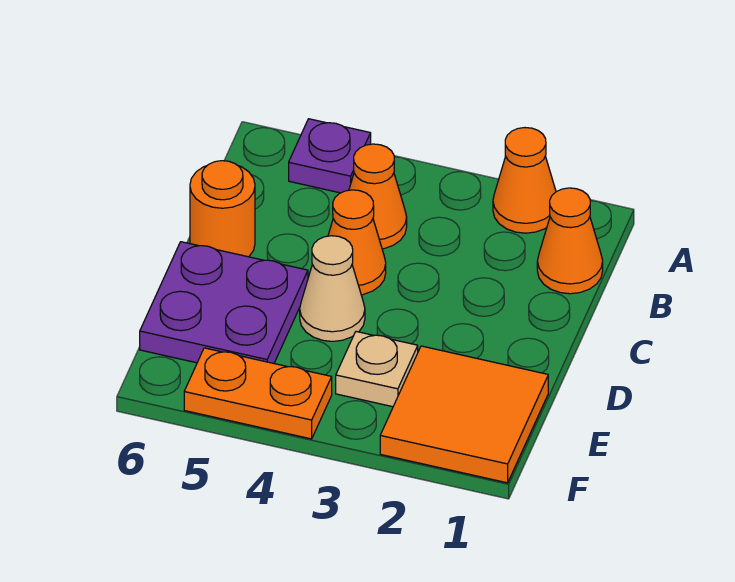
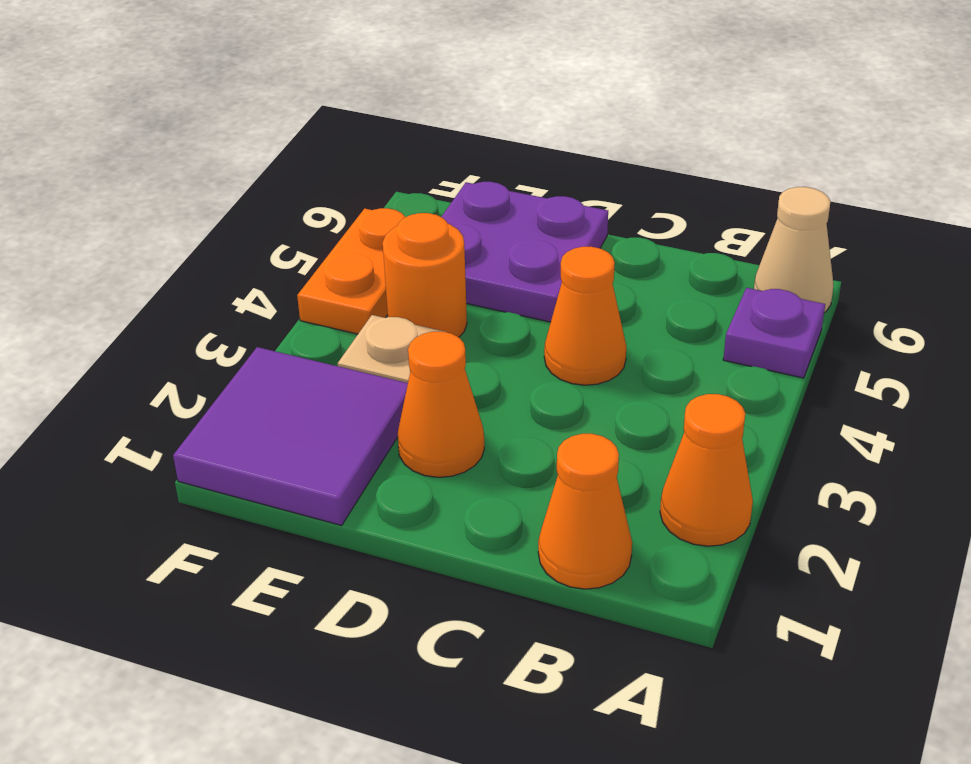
orange 1x1 cone [349,144,407,249] -> orange 1x1 cone moved to [397,332,484,477]
orange 1x1 round brick [190,161,255,257] -> orange 1x1 round brick moved to [383,213,467,337]
tan 1x1 cone [300,236,365,341] -> tan 1x1 cone moved to [754,187,833,312]
orange 2x2 tile [380,346,548,483] -> purple 2x2 tile [173,347,408,525]

